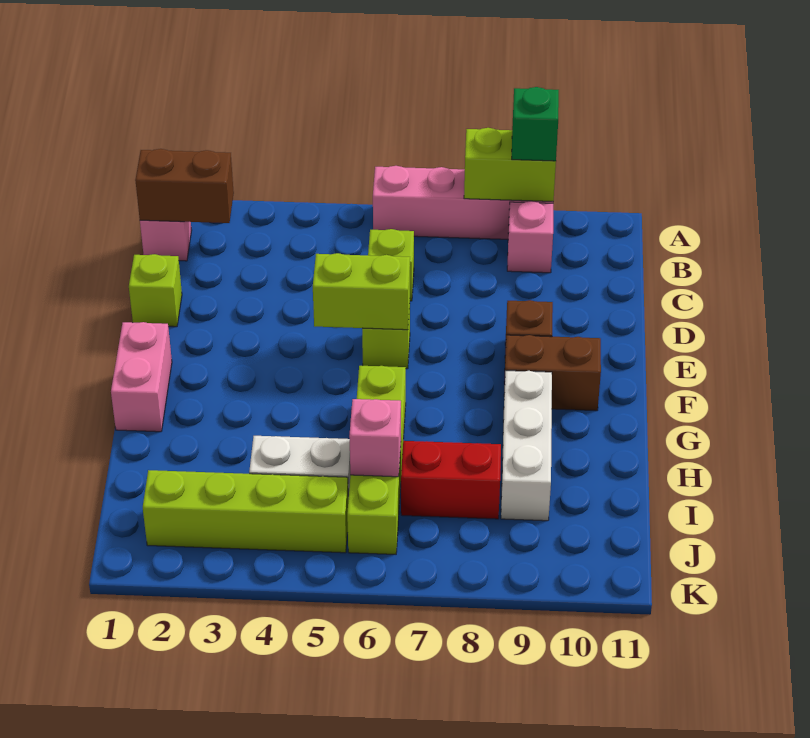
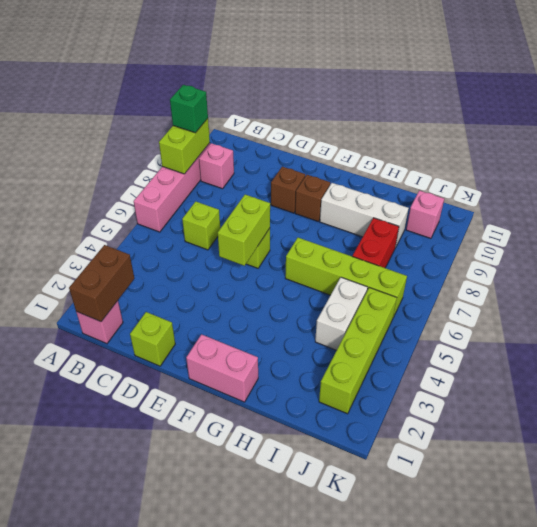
brown 1x2 brick [504,335,601,411] -> brown 1x1 brick [295,175,330,222]
pink 1x1 brick [349,399,401,477] -> pink 1x1 brick moved to [406,190,444,238]

